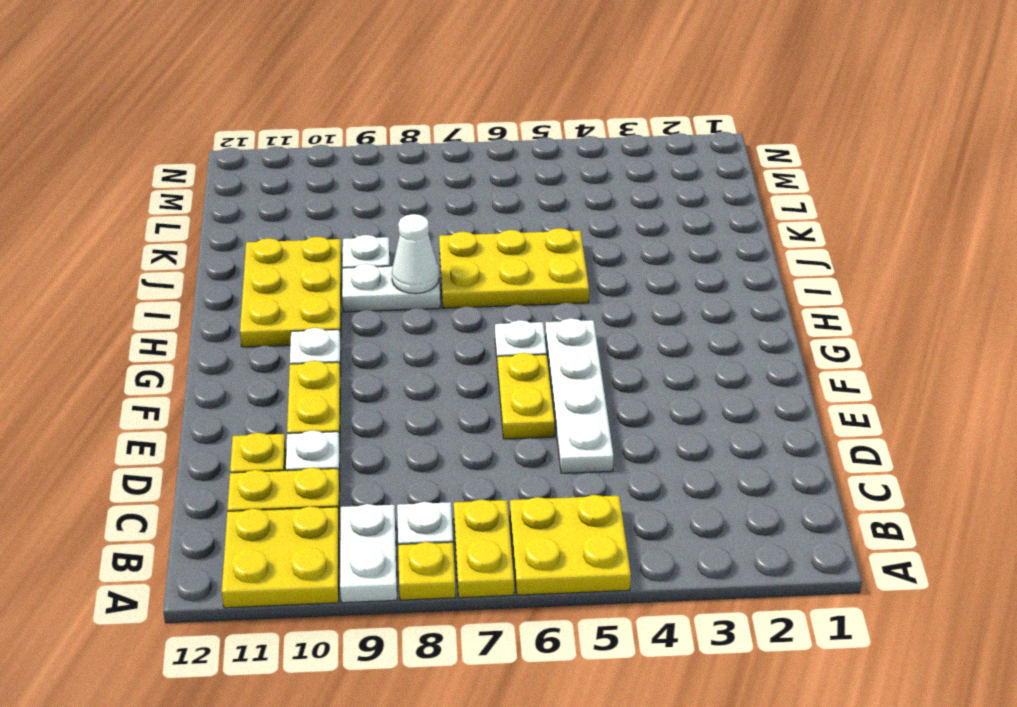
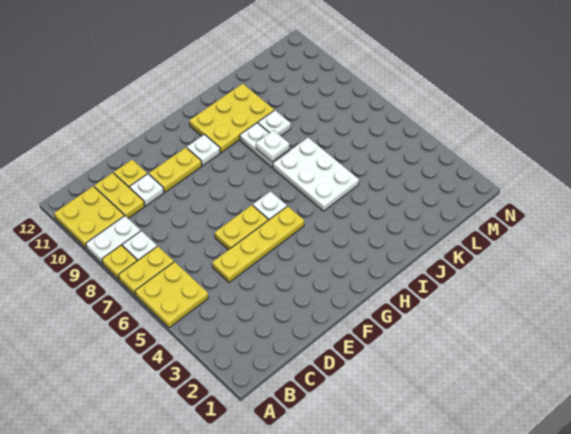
white 1x4 plate [545,318,613,473] -> yellow 1x4 plate [212,206,304,282]
yellow 2x3 plate [439,228,589,308] -> white 2x3 plate [273,138,359,211]
white 1x1 cone [392,214,439,294] -> white 1x1 plate [256,130,289,162]

